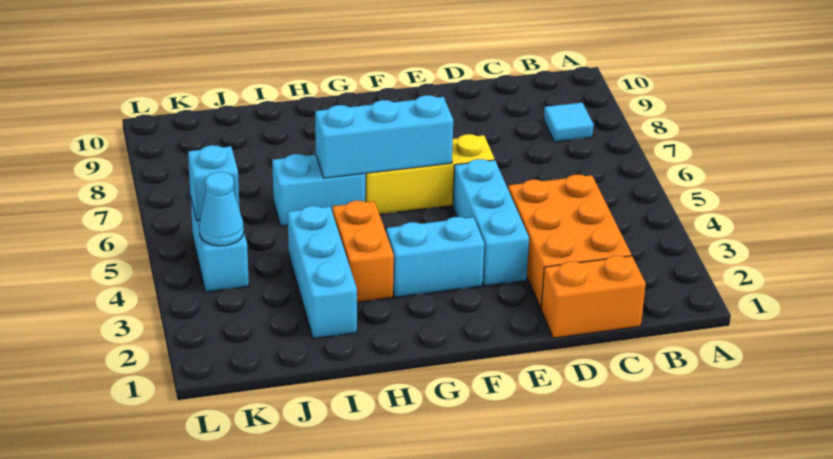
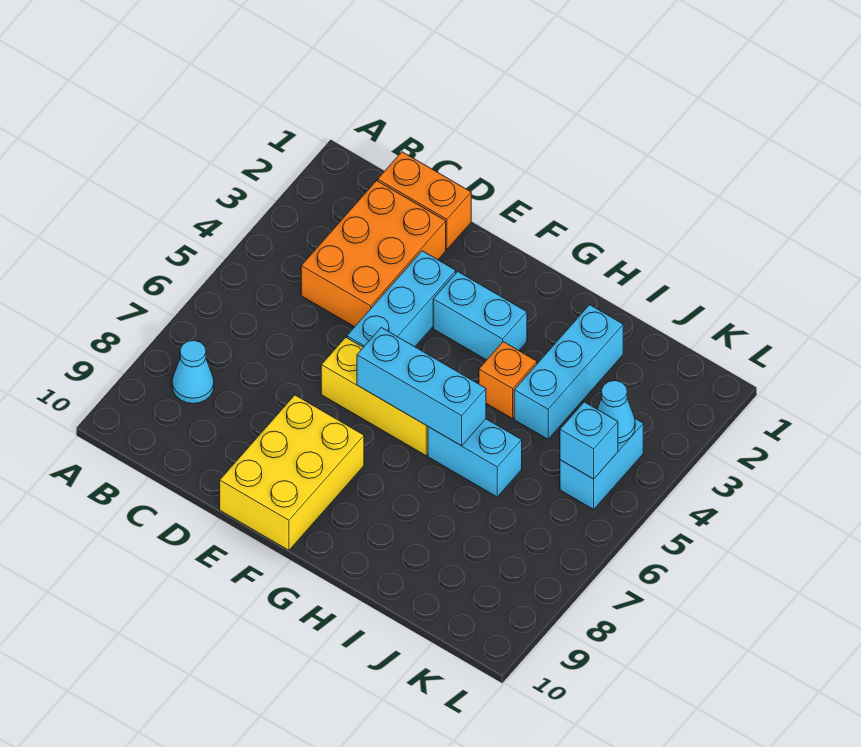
cyan 1x1 tile [544,103,594,142] -> cyan 1x1 cone [172,340,214,404]
none -> yellow 2x3 brick [220,395,364,550]
orange 1x2 brick [333,201,394,302] -> orange 1x1 brick [479,342,537,419]

